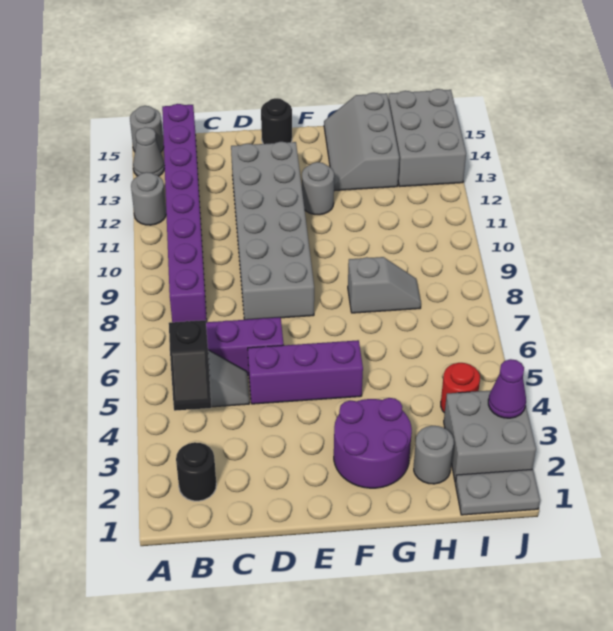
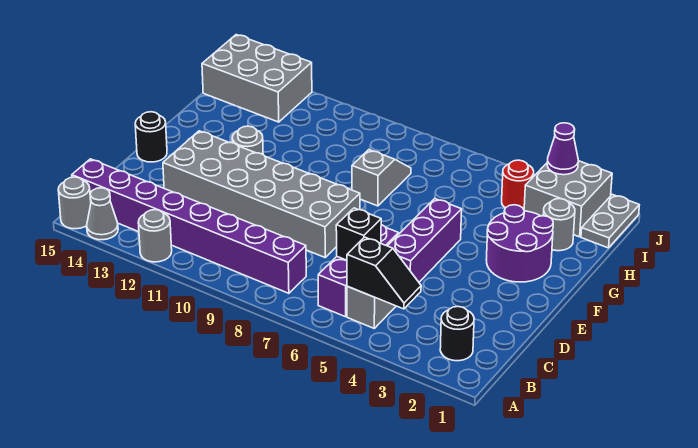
none -> black 1x1 brick [336,208,381,260]
grey 2x3 slope [324,93,399,191] -> none

